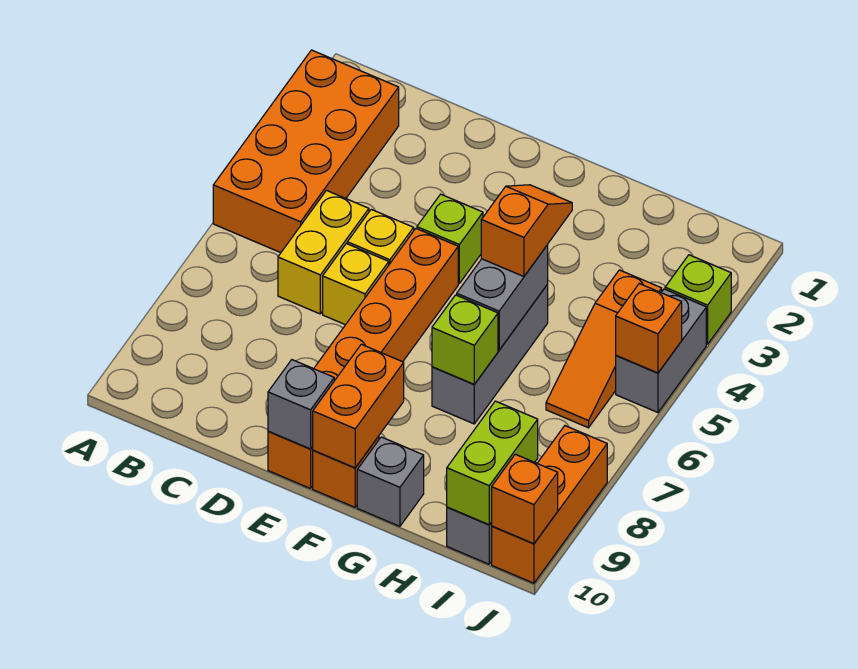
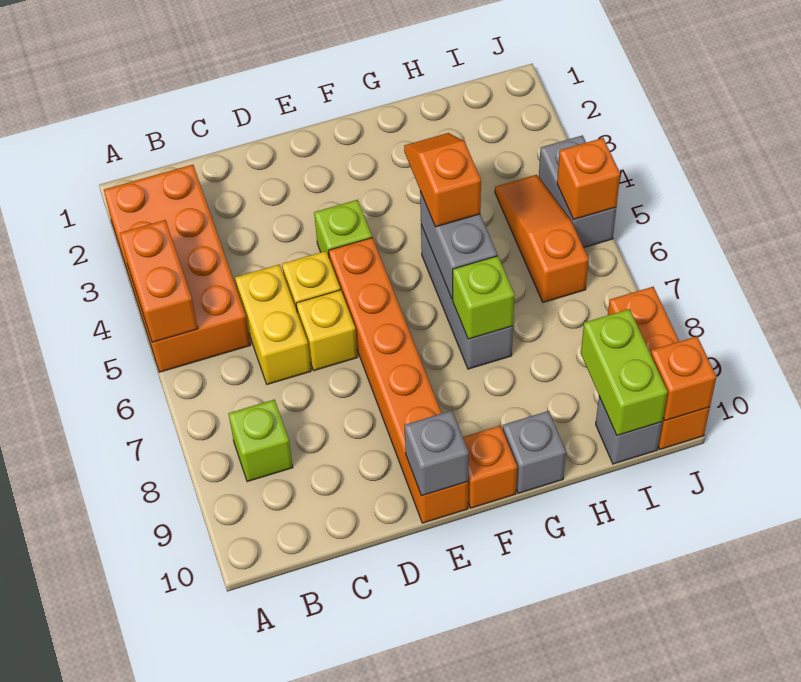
orange 1x2 brick [313,344,404,468] -> orange 1x2 brick moved to [120,220,198,342]
orange 1x3 slope [546,270,662,428] -> orange 1x3 slope turned to [495,175,589,302]
lime 1x1 brick [665,255,731,344] -> lime 1x1 brick moved to [228,399,293,482]

